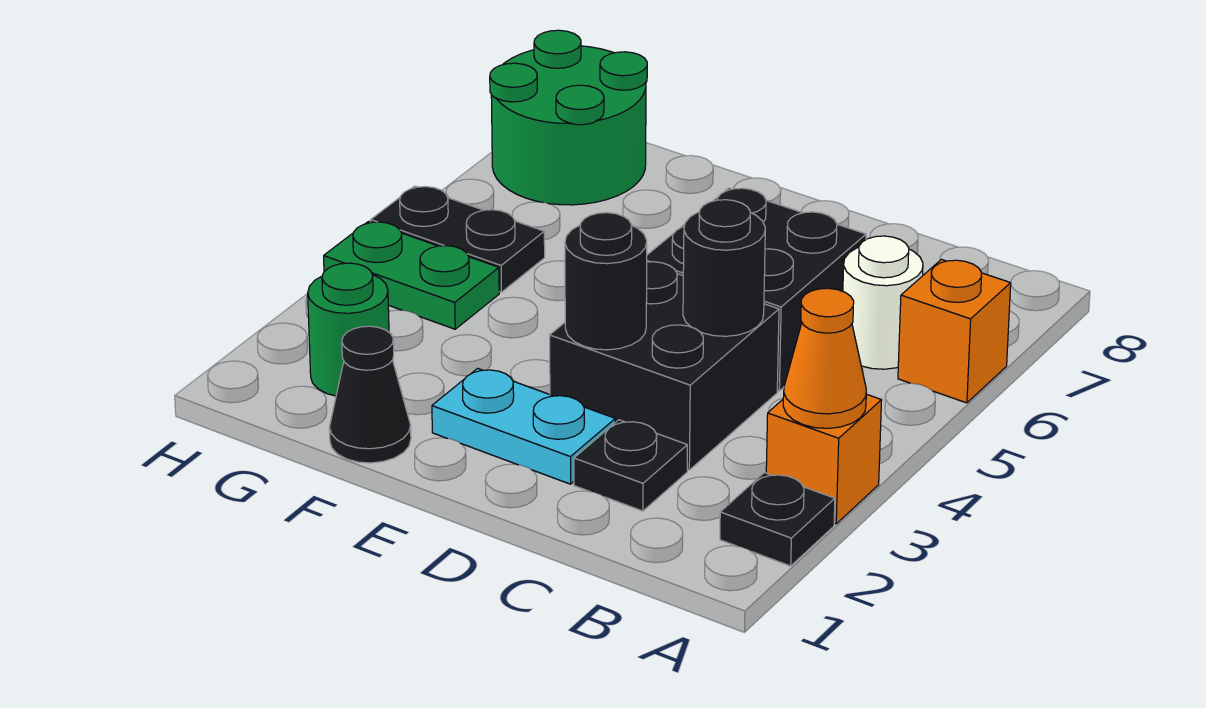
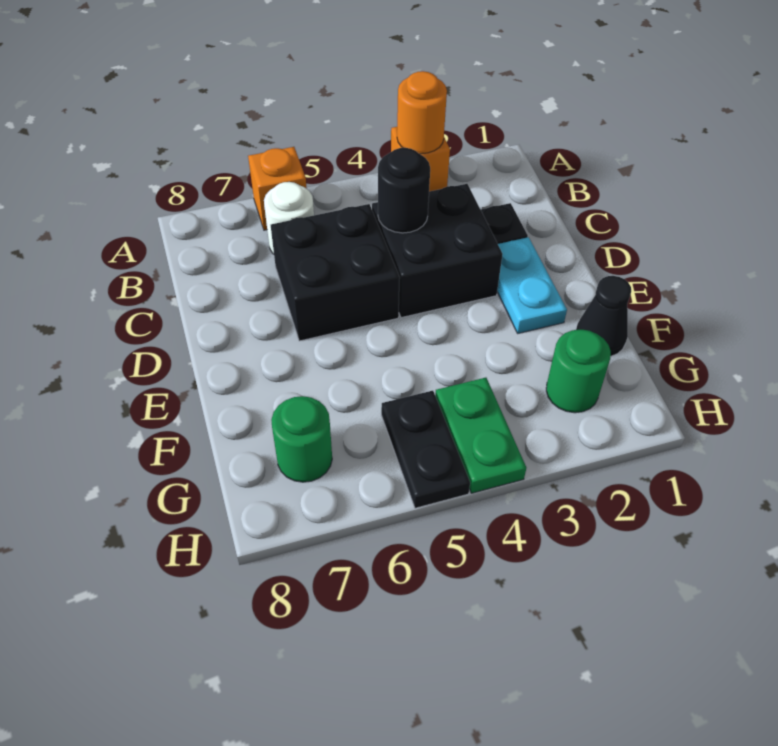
black 1x1 plate [720,473,835,566] -> none
orange 1x1 cone [783,288,866,428] -> orange 1x1 round brick [397,71,447,154]
black 1x1 round brick [565,213,647,350] -> none
green 2x2 round brick [490,30,647,205] -> green 1x1 round brick [271,396,332,482]

